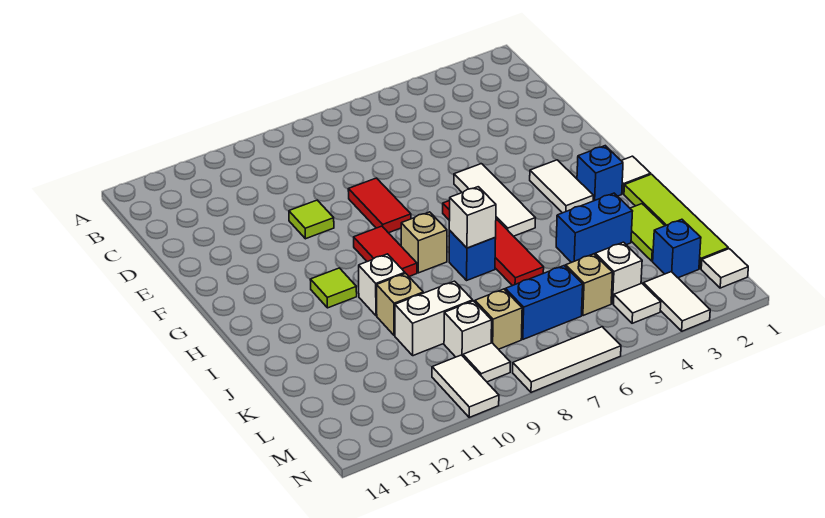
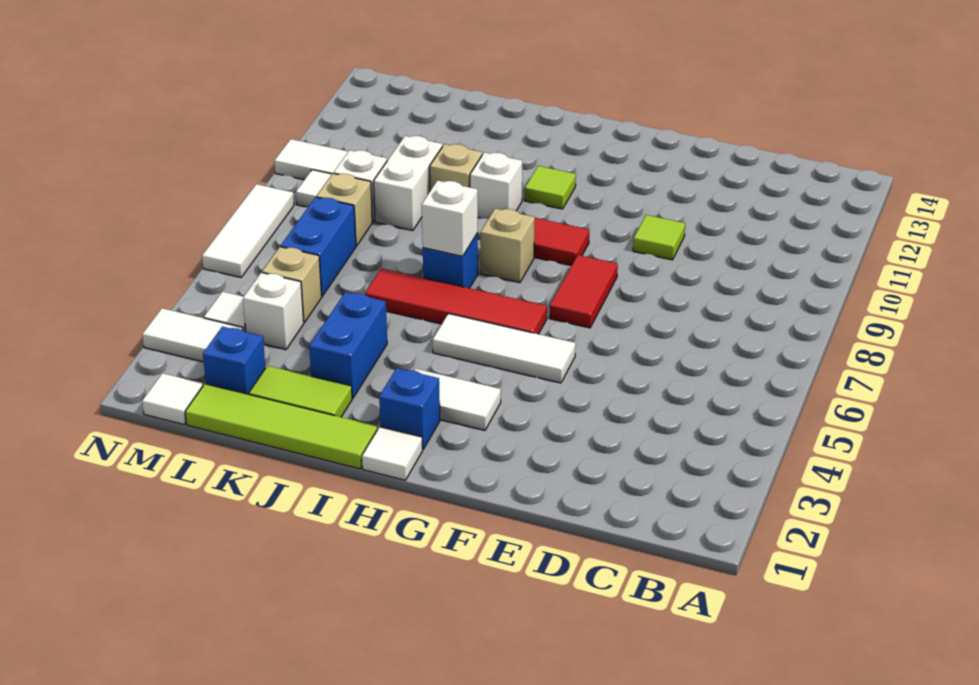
red 1x2 tile [348,178,411,233] -> red 1x2 tile turned to [550,255,618,328]

